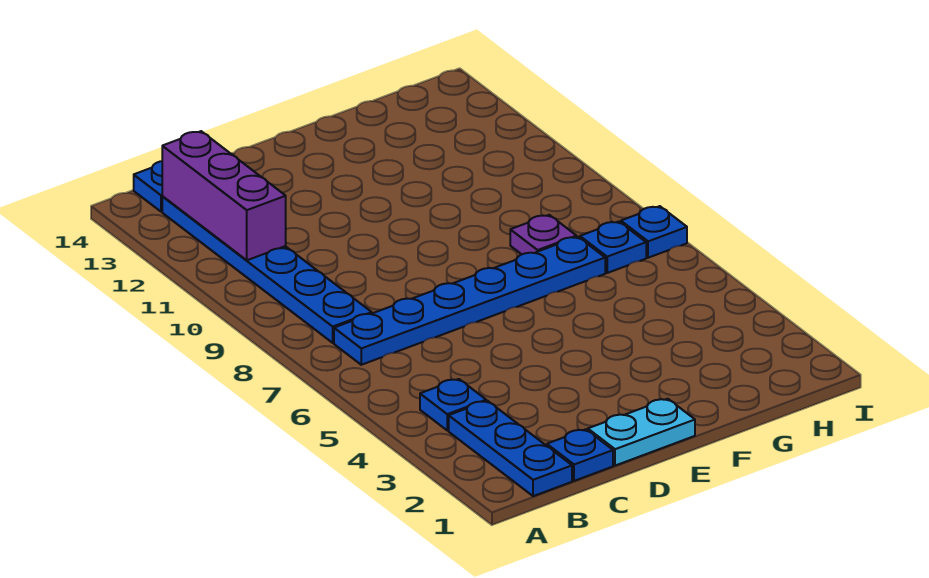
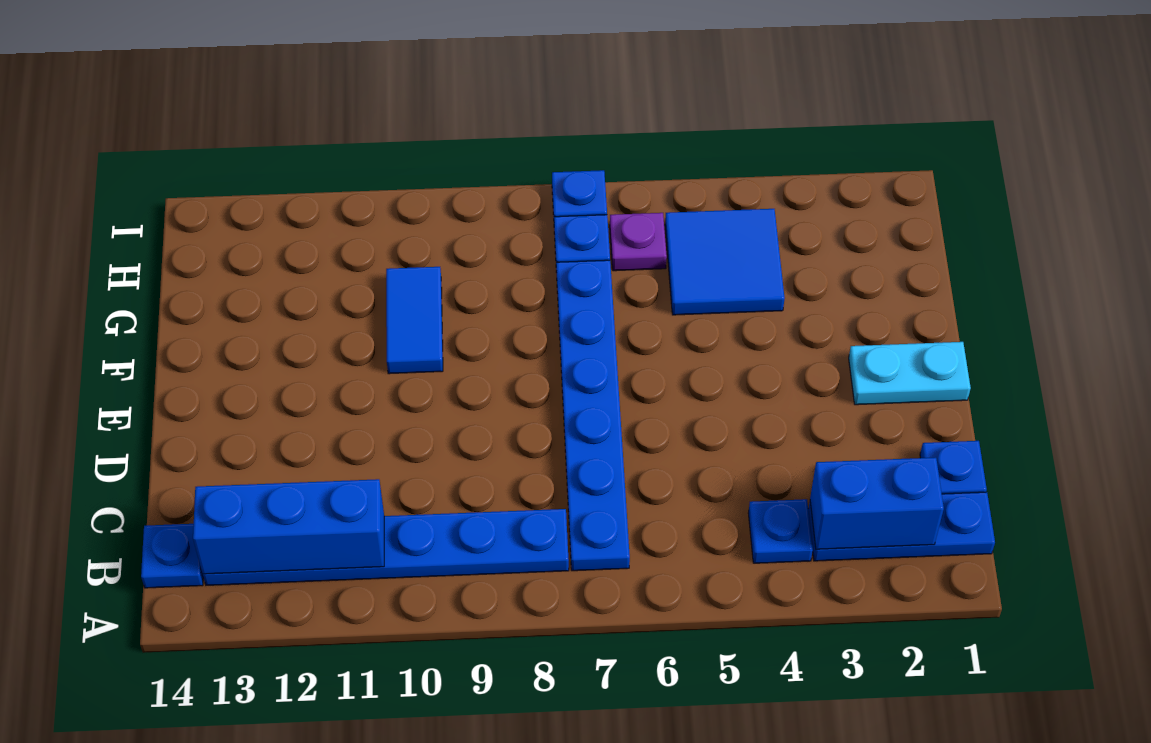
none -> blue 1x2 brick [810,458,944,549]
purple 1x3 brick [162,131,286,260] -> blue 1x3 brick [193,479,384,574]
cyan 1x2 plate [588,399,695,466] -> cyan 1x2 plate turned to [849,342,971,405]
none -> blue 1x2 tile [386,267,443,374]
none -> blue 2x2 tile [665,209,785,315]
purple 1x1 plate [510,215,577,254] -> purple 1x1 plate moved to [610,213,667,271]

